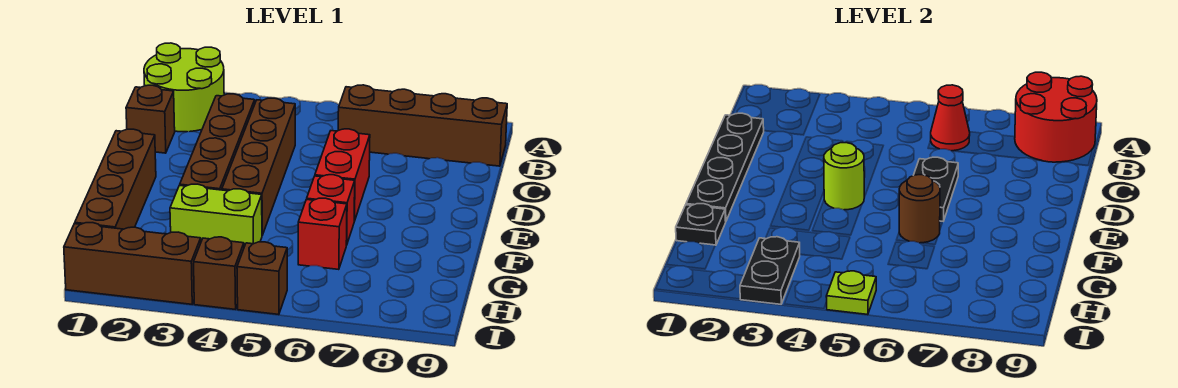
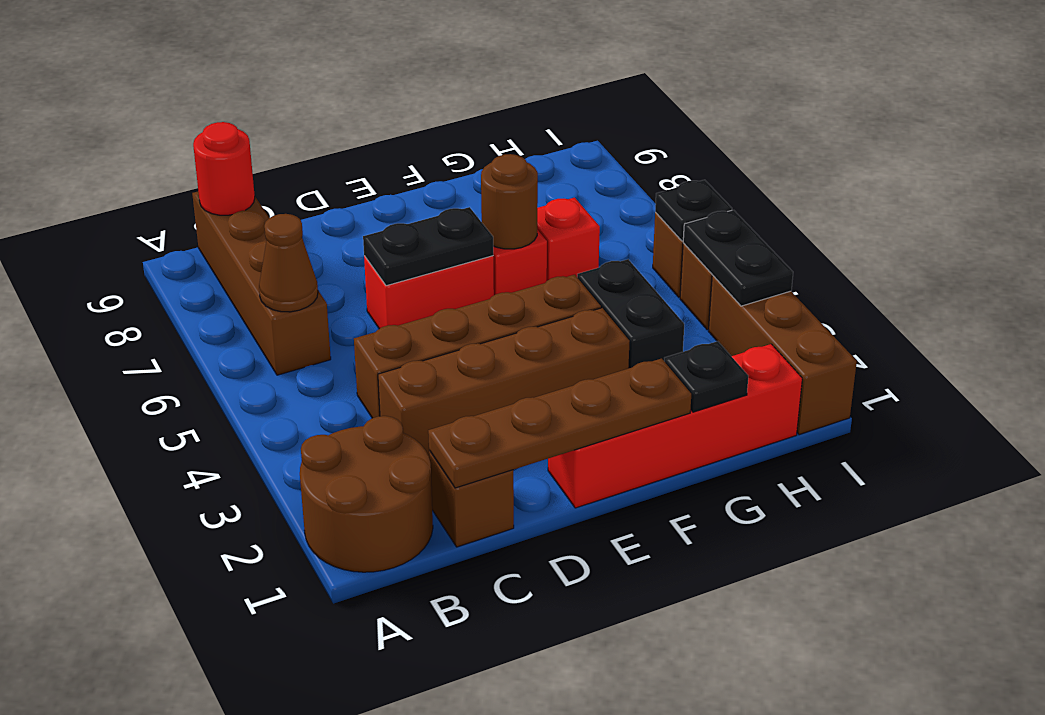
lime 2x2 round brick [144,43,224,132] -> brown 2x2 round brick [300,416,433,572]
red 2x2 round brick [1015,72,1097,162] -> red 1x1 round brick [193,122,255,215]
red 1x1 cone [931,85,970,151] -> brown 1x1 cone [259,214,318,312]
black 1x4 plate [686,113,764,221] -> brown 1x4 plate [428,358,691,488]
brown 1x4 brick [75,129,156,229] -> red 1x4 brick [548,344,802,508]
lime 1x1 round brick [824,143,864,210] -> none
lime 1x2 brick [170,184,262,247] -> black 1x2 brick [577,259,684,368]
black 1x2 plate [740,237,800,304] -> black 1x2 plate turned to [683,210,793,306]
lime 1x1 plate [826,271,876,315] -> black 1x1 plate [655,180,732,241]

